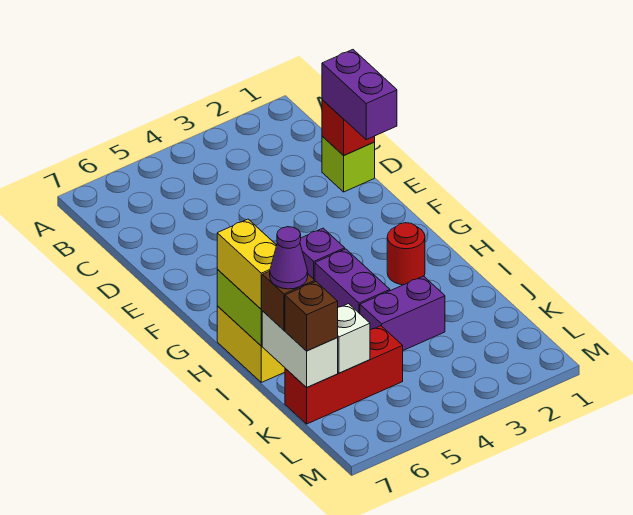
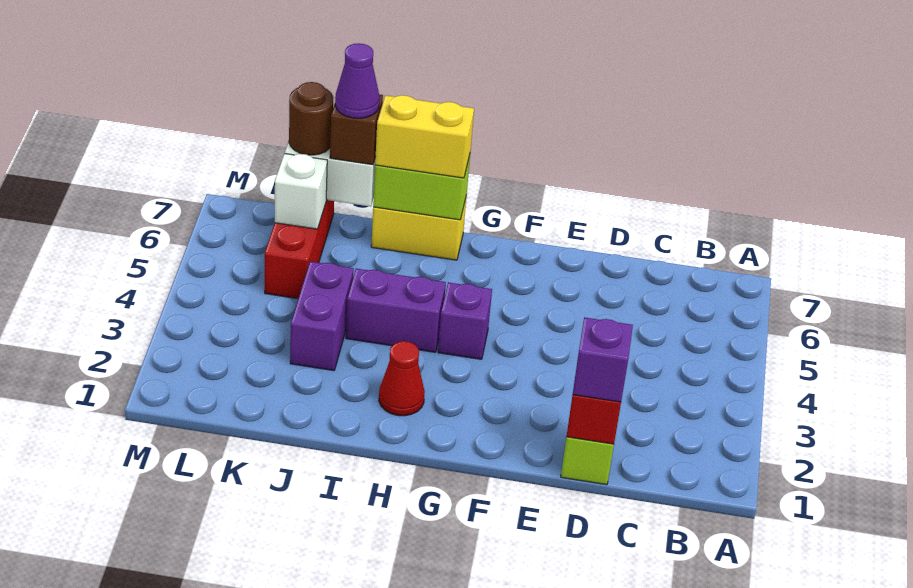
purple 1x2 brick [322,50,397,140] -> purple 1x1 brick [573,317,633,402]
red 1x1 round brick [387,223,425,285] -> red 1x1 cone [379,341,425,416]
brown 1x1 brick [285,282,338,351] -> brown 1x1 round brick [289,82,334,155]

